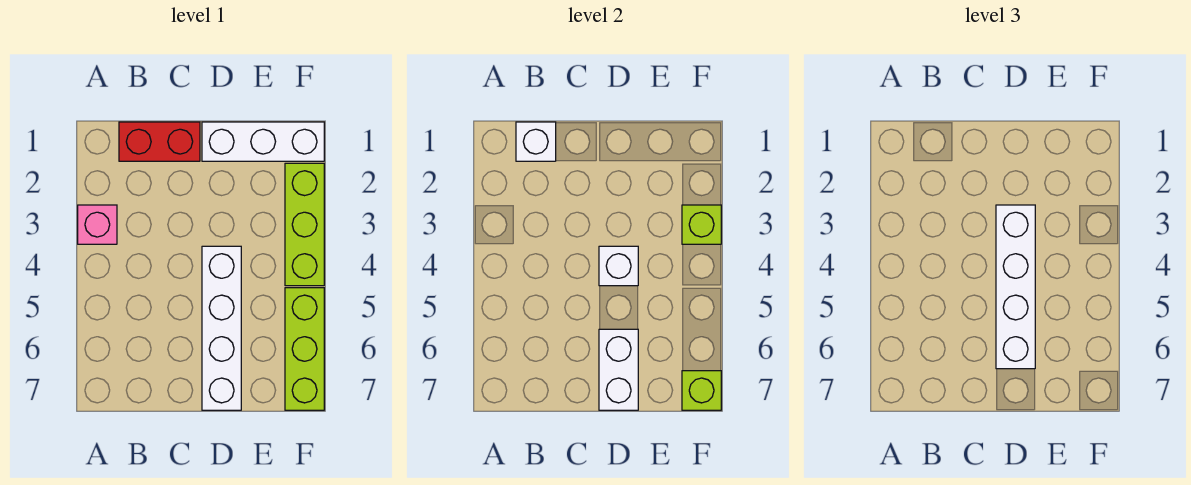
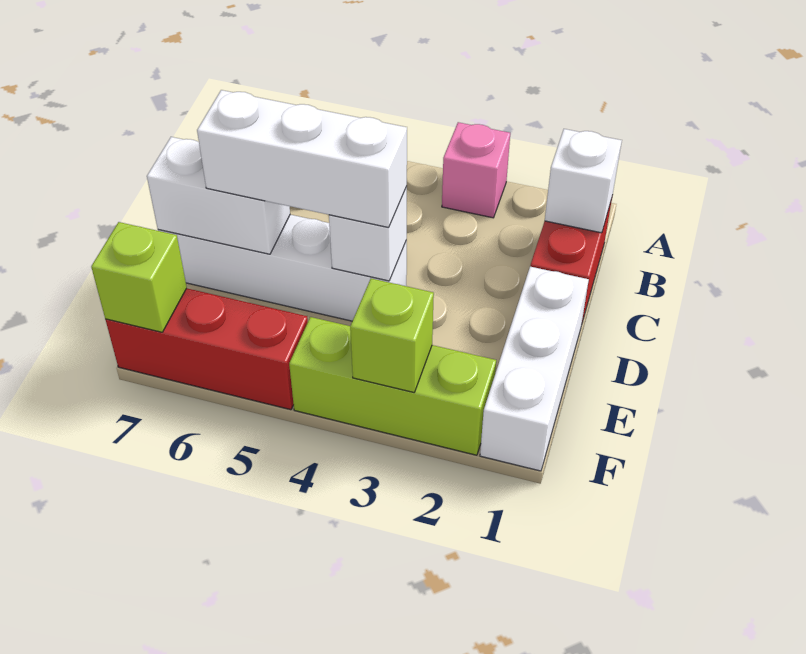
white 1x4 brick [996,205,1035,369] -> white 1x3 brick [197,90,407,228]
lime 1x3 brick [285,288,324,410] -> red 1x3 brick [105,288,308,410]

